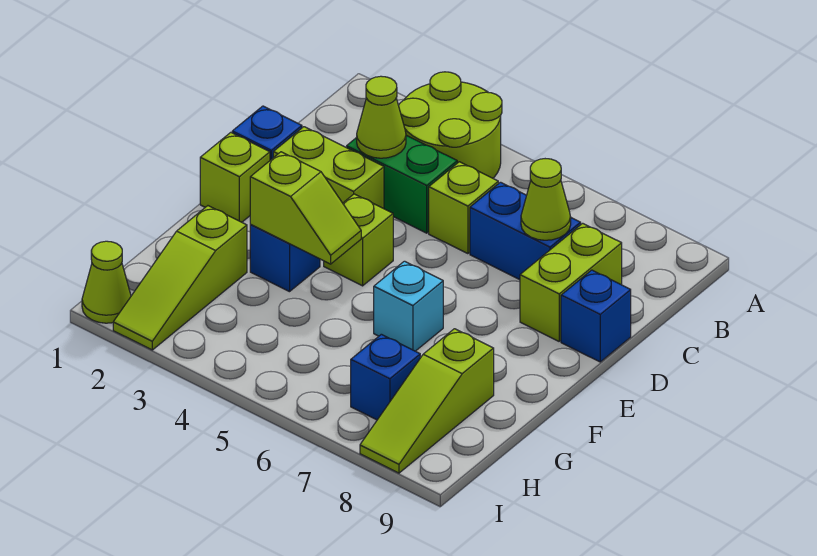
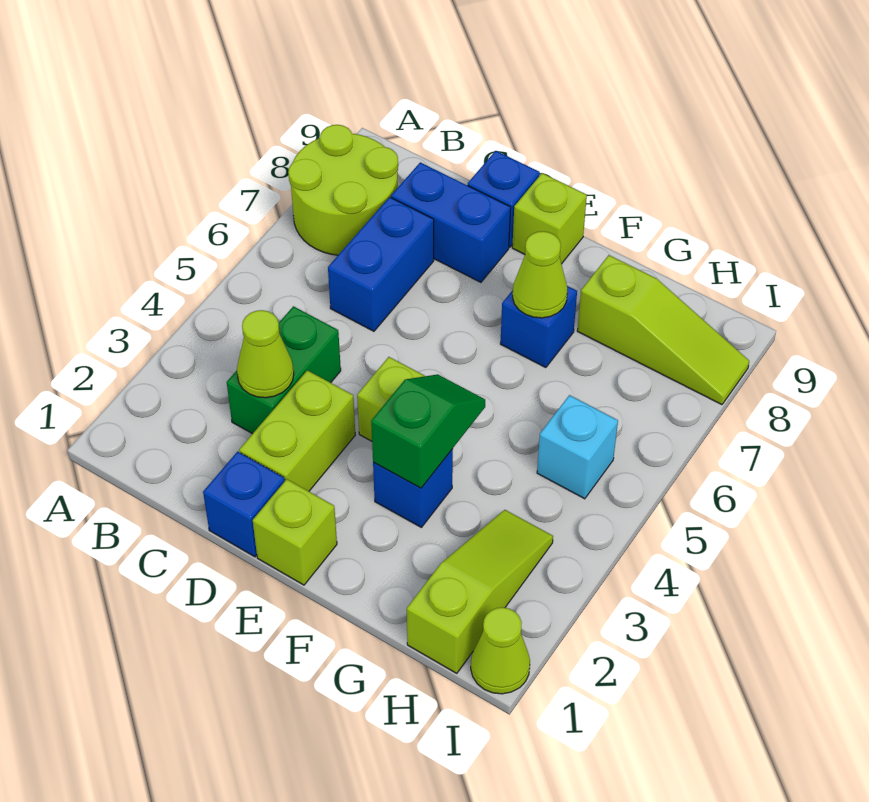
lime 2x2 round brick [399,72,502,178] -> lime 2x2 round brick moved to [288,125,398,255]
lime 1x1 brick [429,162,498,254] -> lime 1x1 brick moved to [512,173,587,264]
lime 1x1 cone [521,159,571,240] -> lime 1x1 cone moved to [513,231,568,318]
lime 1x2 brick [520,223,622,341] -> blue 1x2 brick [391,162,511,282]
lime 1x2 slope [250,152,361,264] -> green 1x2 slope [371,374,485,488]
cyan 1x1 brick [374,261,443,351] -> cyan 1x1 brick moved to [537,395,618,499]
lime 1x3 slope [113,206,247,350] -> lime 1x3 slope turned to [407,510,553,673]
blue 1x1 brick [351,334,420,420] -> blue 1x1 brick moved to [500,286,577,368]

